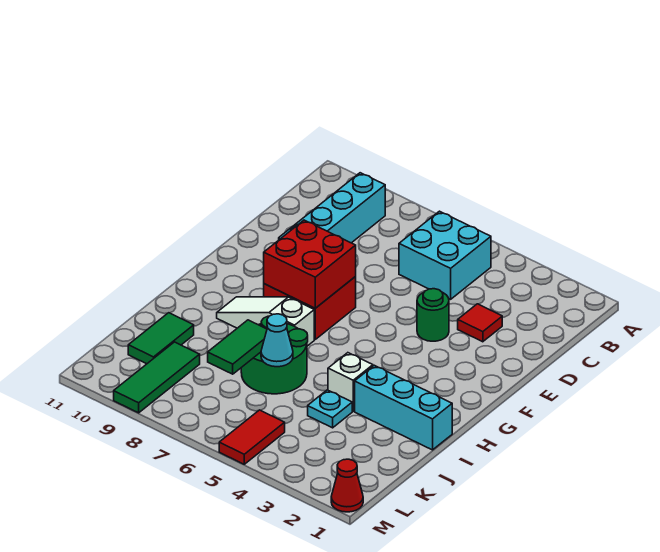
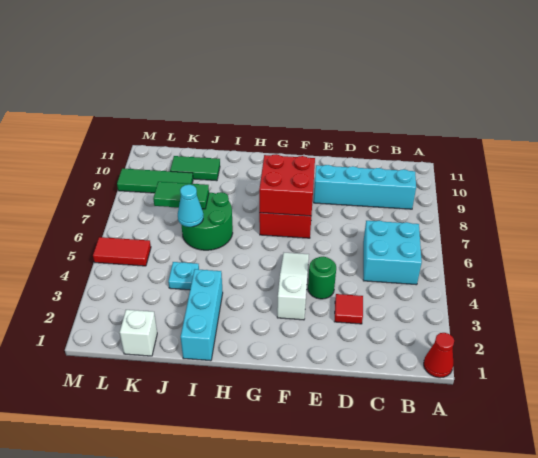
white 1x3 slope [217,297,314,346] -> white 1x3 slope moved to [277,253,309,320]
white 1x1 brick [328,353,373,411] -> white 1x1 brick moved to [120,310,157,356]
red 1x1 cone [331,459,363,512] -> red 1x1 cone moved to [424,333,454,378]

